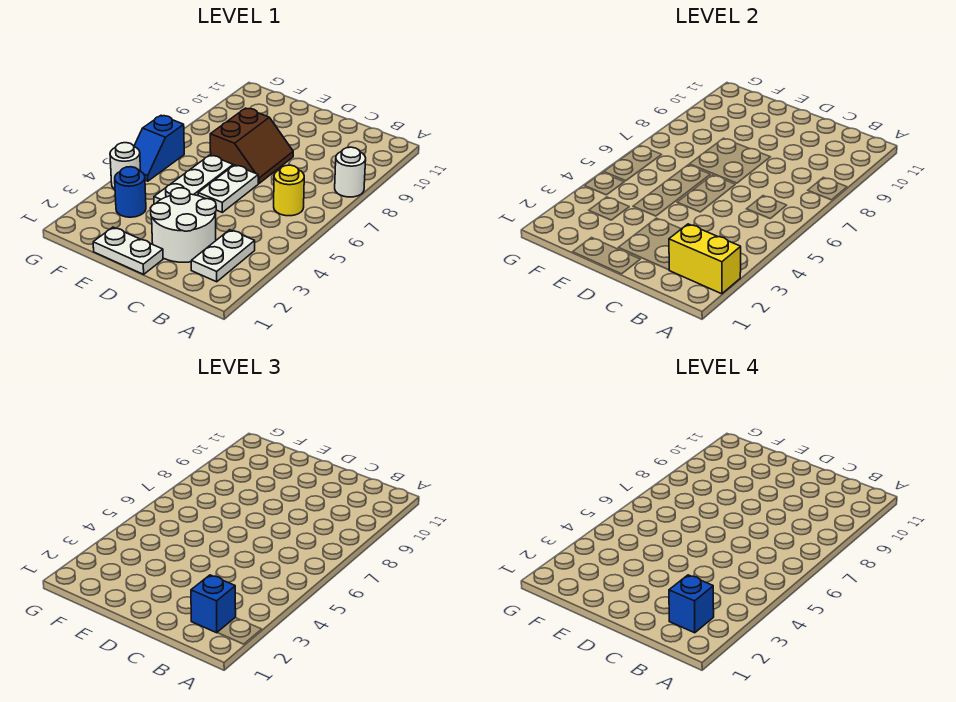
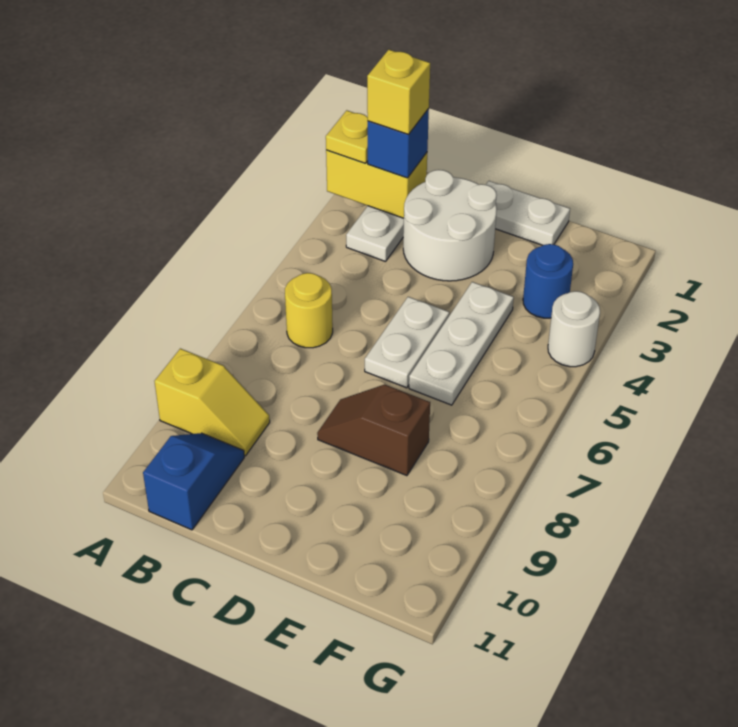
none -> yellow 1x1 plate [326,110,368,163]
white 1x1 round brick [335,147,366,197] -> none
none -> yellow 1x2 slope [154,349,270,456]
blue 1x1 brick [669,575,714,633] -> yellow 1x1 brick [367,50,430,134]
brown 2x2 slope [210,108,293,184] -> brown 1x2 slope [317,385,430,476]
blue 1x2 slope [134,115,184,181] -> blue 1x2 slope moved to [143,433,244,530]

